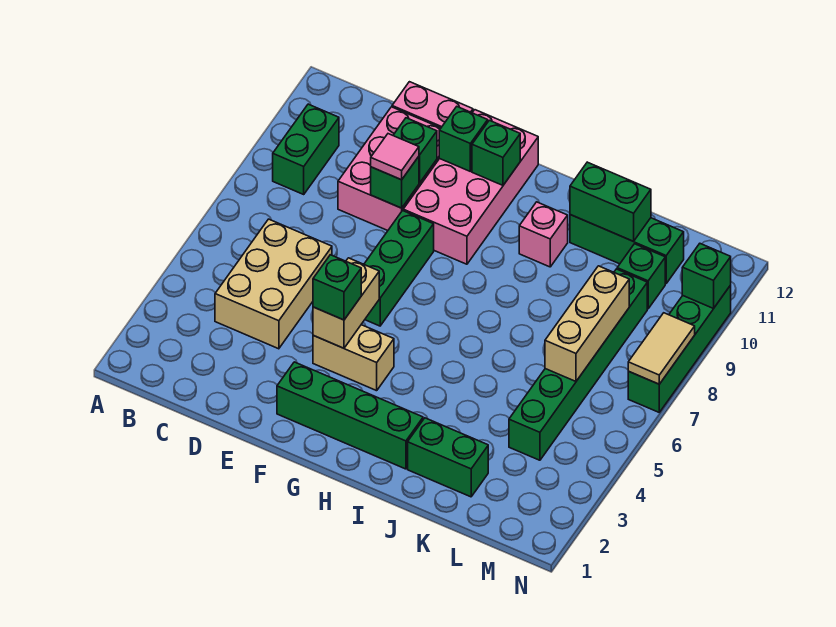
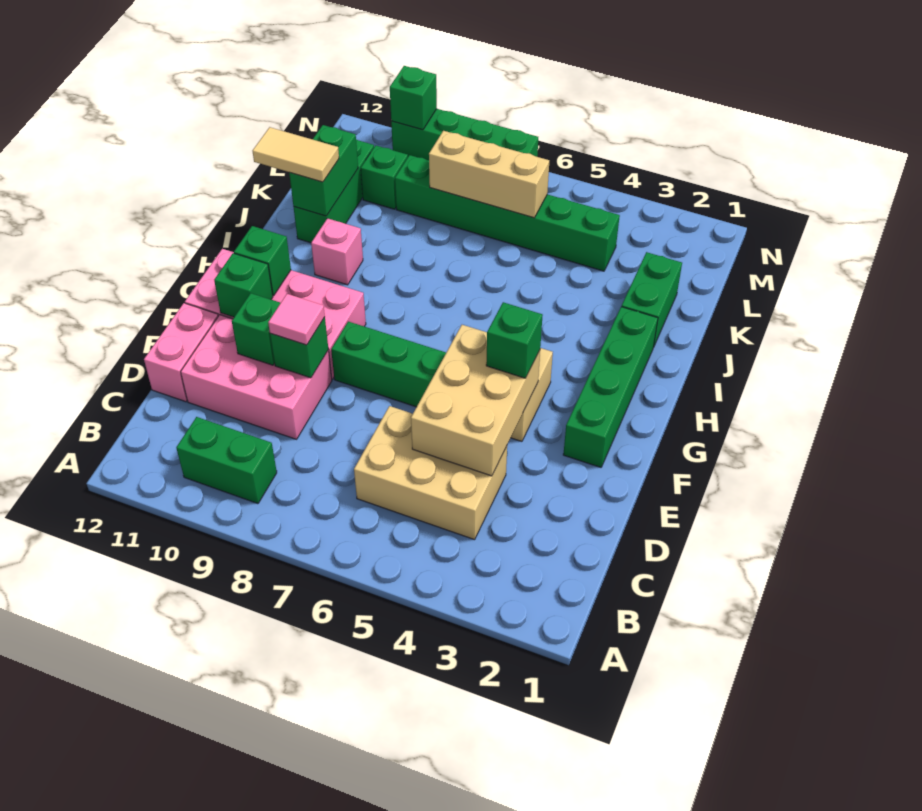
tan 1x2 brick [313,258,379,348] -> tan 2x3 brick [411,325,540,476]
tan 1x2 tile [628,313,695,384] -> tan 1x2 tile moved to [253,127,339,182]

